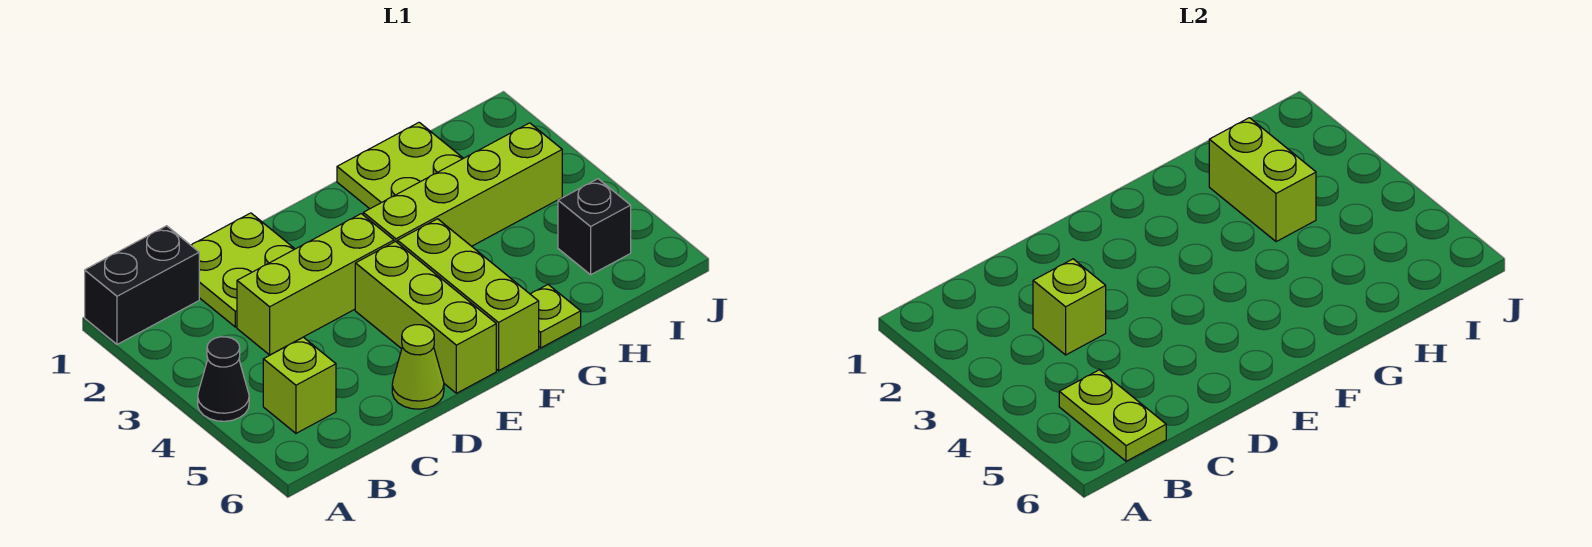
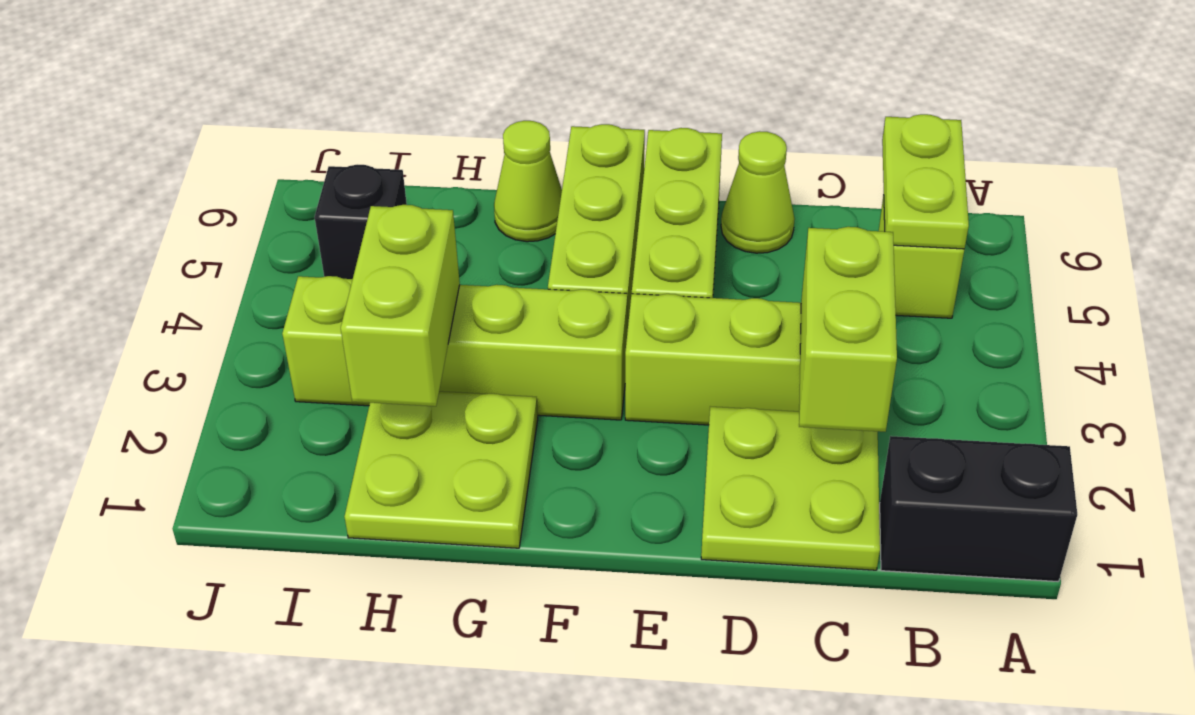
black 1x1 cone [198,337,249,421] -> none
lime 1x1 brick [1033,259,1106,355] -> lime 1x2 brick [799,227,897,432]
lime 1x1 plate [531,285,581,348] -> lime 1x1 cone [494,121,562,242]

